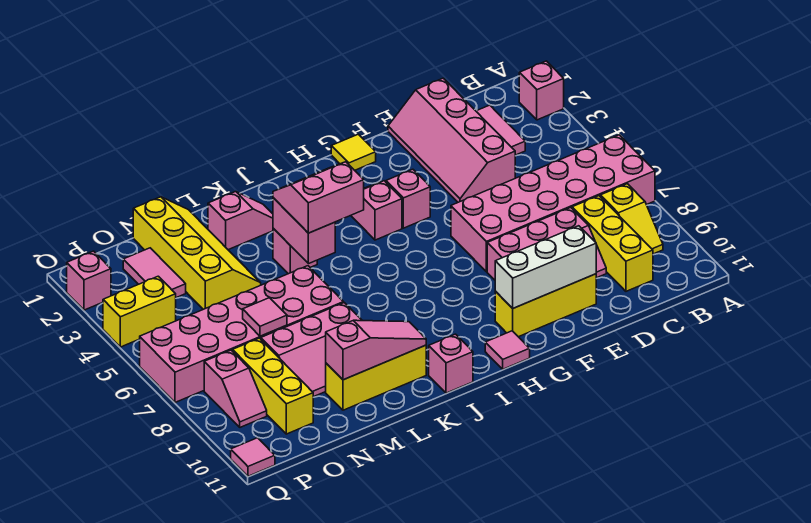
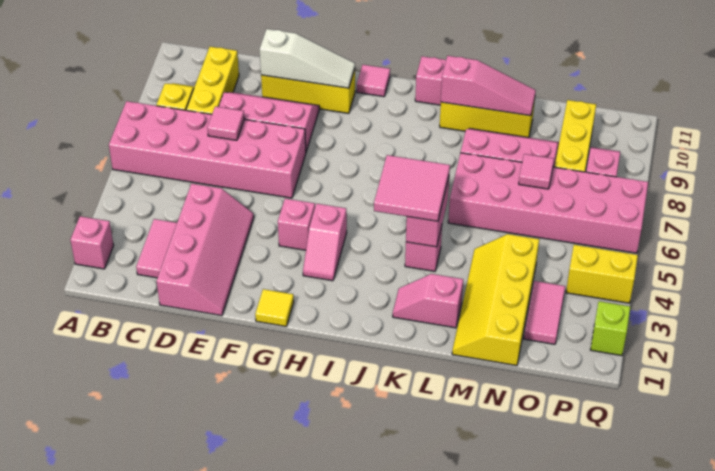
white 1x3 brick [495,226,596,308] -> white 1x3 slope [260,29,355,88]
pink 2x2 slope [273,162,364,233] -> pink 2x2 tile [374,155,450,221]
pink 1x3 slope [326,320,426,380] -> pink 1x3 slope turned to [441,56,536,116]
pink 1x1 brick [67,251,111,310] -> lime 1x1 brick [591,301,630,356]
pink 1x1 tile [231,438,275,476] -> pink 1x1 tile moved to [207,106,244,140]

